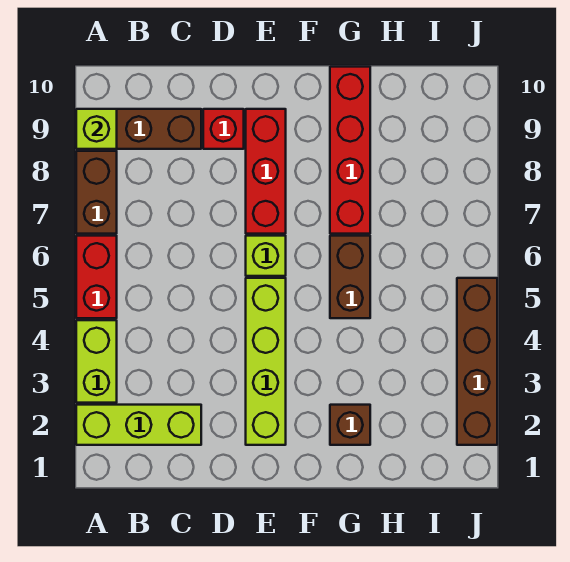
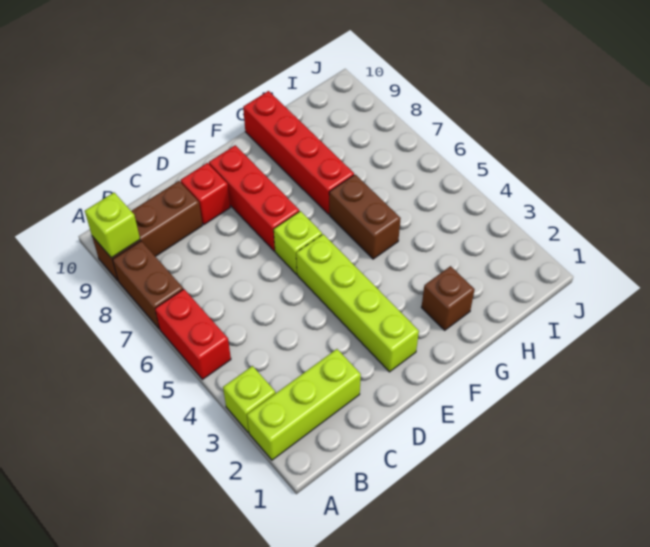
lime 1x2 brick [76,320,117,403] -> lime 1x1 brick [223,366,276,433]
brown 1x4 brick [457,278,497,445] -> none

